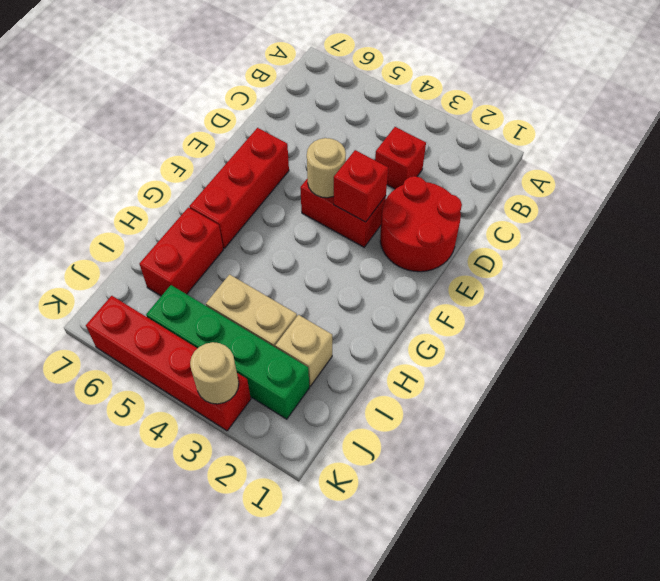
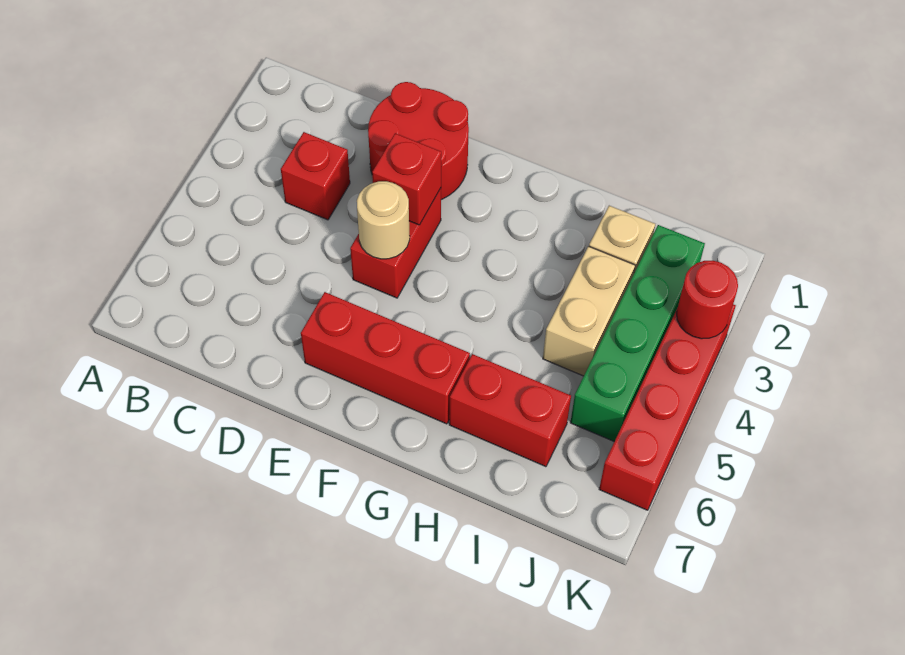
tan 1x1 round brick [190,342,239,404] -> red 1x1 round brick [677,261,738,339]

